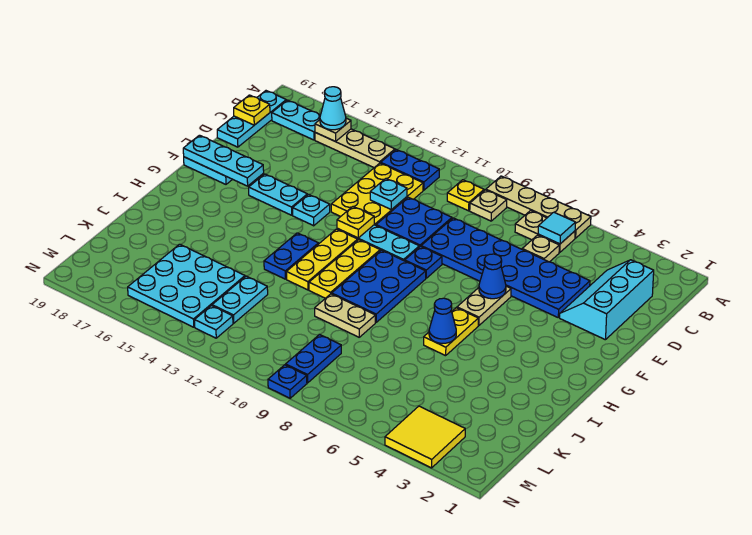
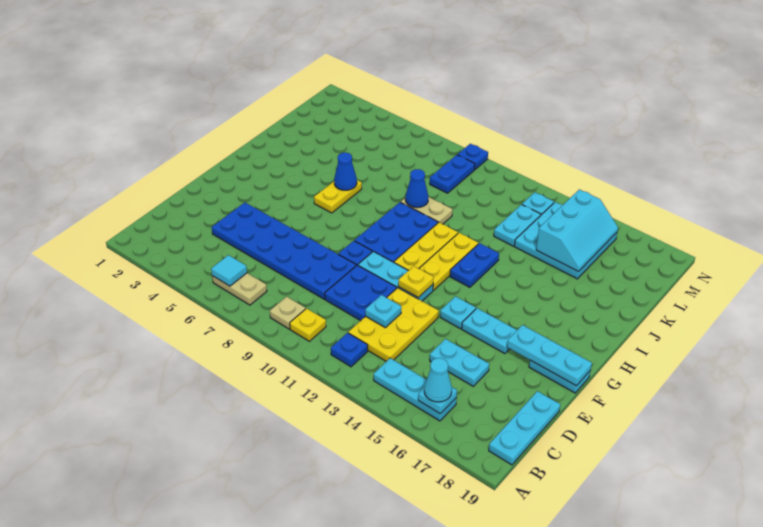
tan 1x4 plate [486,176,591,238] -> none
blue 1x2 plate [381,150,439,190] -> blue 1x1 plate [331,333,368,367]
tan 1x3 plate [315,129,395,168] -> cyan 1x3 plate [374,358,457,421]
tan 1x1 plate [315,118,351,141] -> cyan 1x1 plate [418,387,457,414]
cyan 1x2 plate [272,100,320,140] -> cyan 1x2 plate moved to [430,339,489,386]
cyan 2x3 slope [560,260,654,340] -> cyan 2x3 slope moved to [536,189,618,272]
tan 1x1 plate [522,235,559,262] -> none
yellow 1x1 plate [234,95,270,125] -> none
tan 1x2 plate [457,286,511,326] -> none
blue 1x1 cone [479,254,506,299] -> blue 1x1 cone moved to [405,169,428,208]
yellow 2x2 tile [385,406,465,468] -> none

